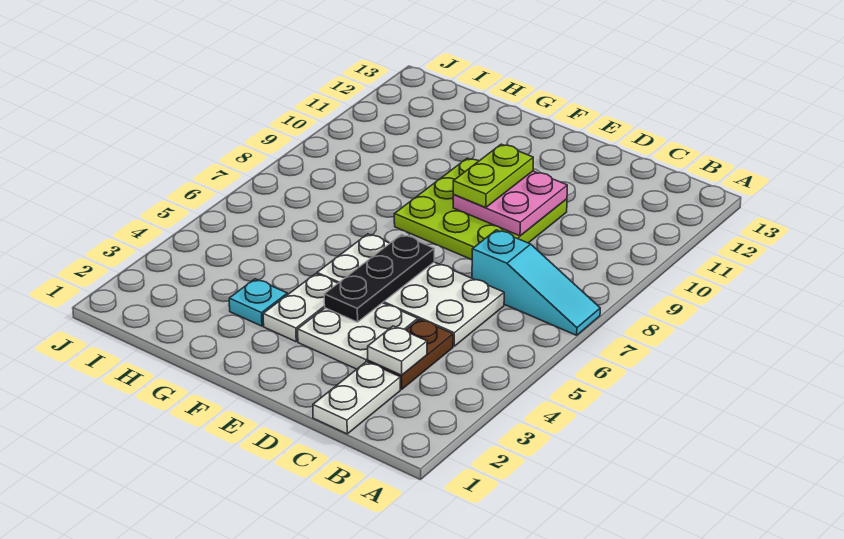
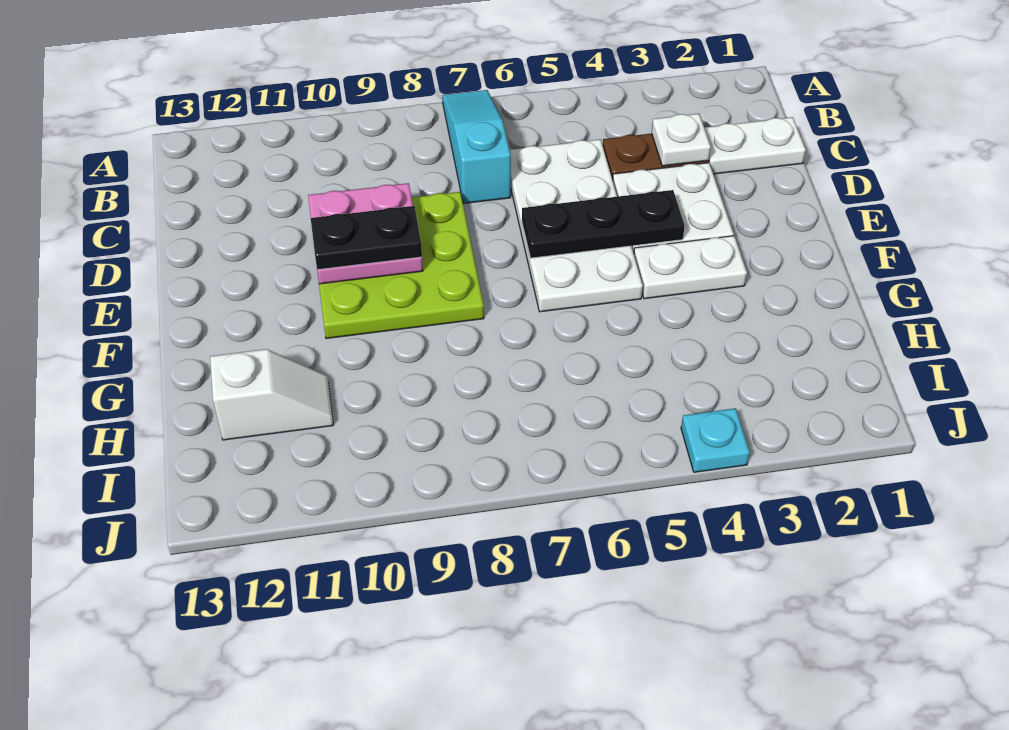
lime 1x2 plate [453,144,533,207] -> black 1x2 plate [311,206,422,270]
cyan 1x1 plate [229,279,287,326] -> cyan 1x1 plate moved to [681,408,750,472]
none -> white 1x2 slope [210,349,333,440]

